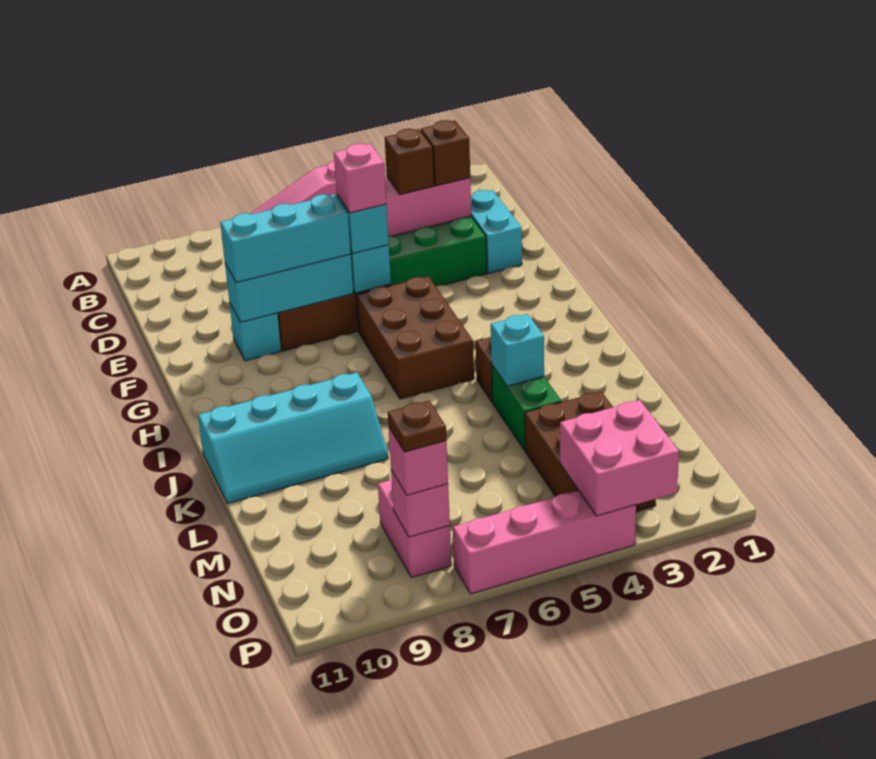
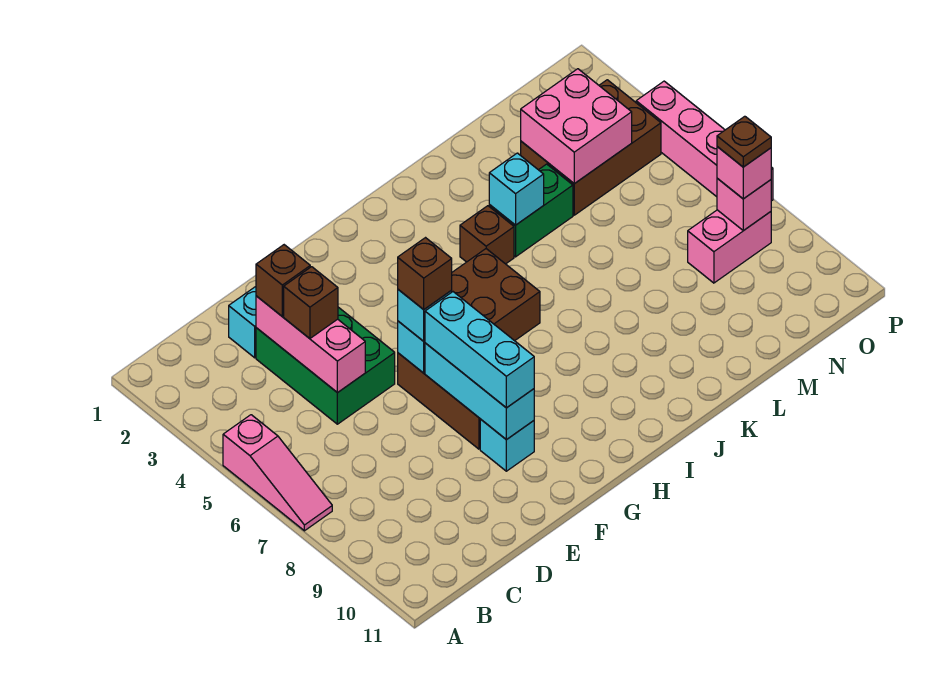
pink 1x1 brick [334,143,386,213] -> brown 1x1 brick [398,238,452,310]
cyan 2x4 slope [198,373,388,503] -> none
pink 2x2 brick [560,400,679,516] -> pink 2x2 brick moved to [521,69,632,184]

